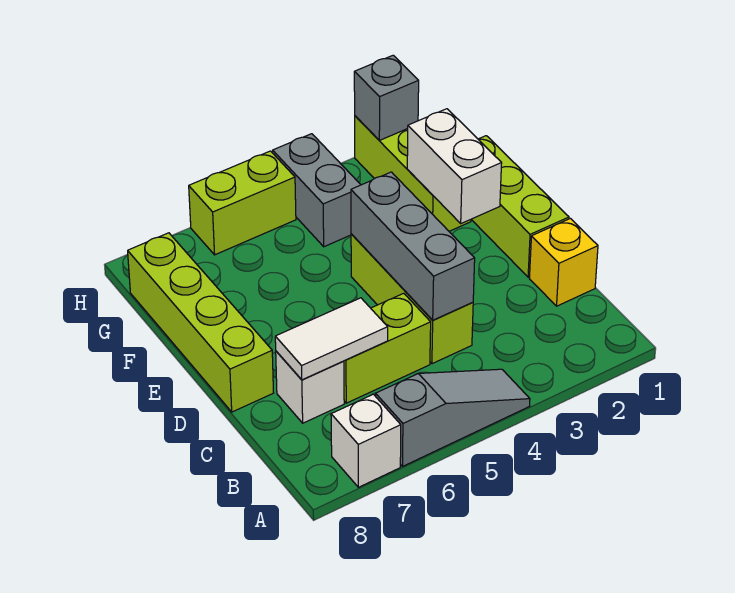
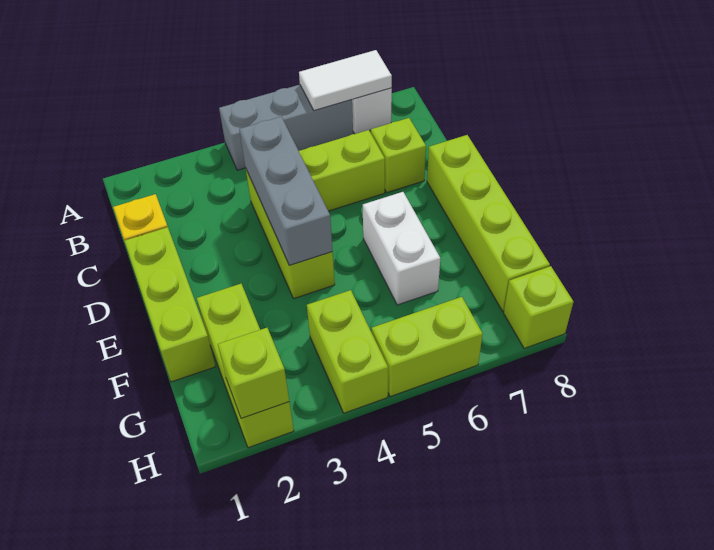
grey 1x3 slope [376,369,530,466] -> grey 1x3 brick [219,85,353,170]
white 1x2 tile [275,298,388,380] -> white 1x2 tile moved to [299,50,392,111]
white 1x1 brick [276,351,344,423] -> lime 1x1 brick [371,118,426,193]
white 1x2 brick [407,109,502,223] -> white 1x2 brick moved to [363,192,440,305]
grey 1x2 brick [273,134,361,247] -> lime 1x2 brick [307,290,388,413]
grey 1x1 brick [354,55,419,140] -> lime 1x1 brick [218,328,289,418]
none -> lime 1x1 brick [504,266,573,348]

